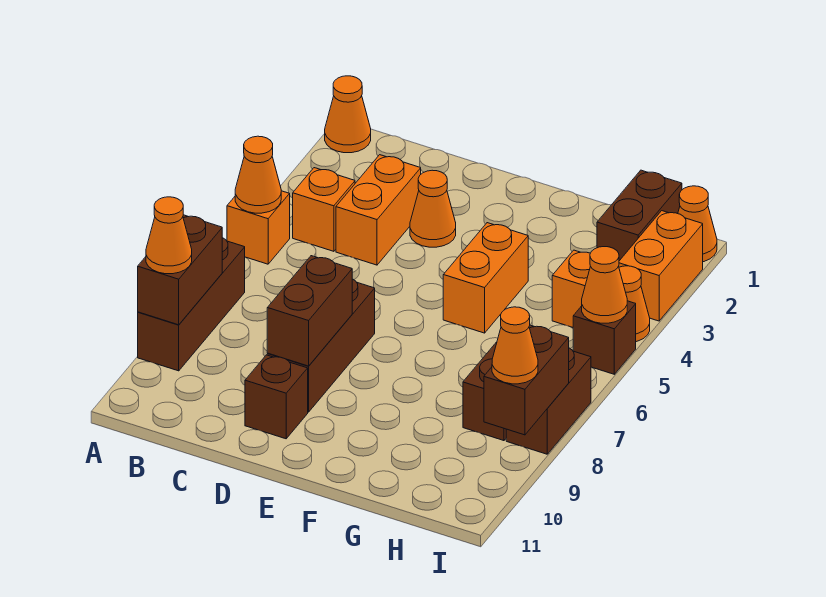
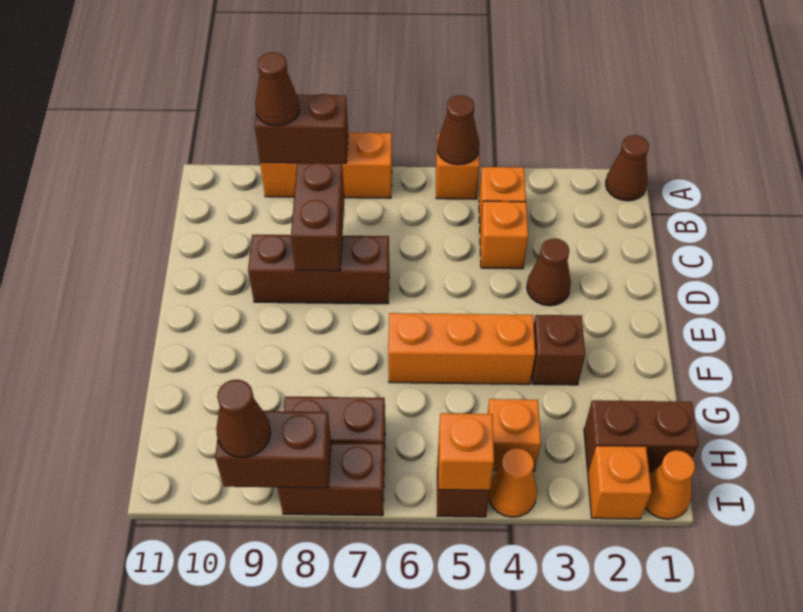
orange 1x1 cone [325,76,371,153] -> brown 1x1 cone [606,135,649,201]
orange 1x1 cone [235,136,281,213] -> brown 1x1 cone [437,95,480,165]
brown 1x3 brick [138,238,245,371] -> orange 1x3 brick [260,132,392,198]
orange 1x1 cone [146,197,192,274] -> brown 1x1 cone [255,53,300,126]
orange 1x2 brick [336,155,421,265] -> orange 1x1 brick [480,201,528,269]
orange 1x1 cone [410,170,456,247] -> brown 1x1 cone [527,238,571,306]
brown 1x2 brick [267,256,352,366] -> brown 1x2 brick turned to [291,163,344,271]
brown 1x1 brick [245,355,308,439] -> brown 1x1 brick moved to [532,315,585,385]
orange 1x2 brick [443,223,528,333] -> orange 1x3 brick [388,313,535,384]
orange 1x2 brick [619,211,703,321] -> orange 1x1 brick [588,446,652,519]
orange 1x1 cone [582,247,627,323] -> orange 1x1 brick [438,413,494,490]
orange 1x1 cone [492,307,538,384] -> brown 1x1 cone [216,380,271,458]

